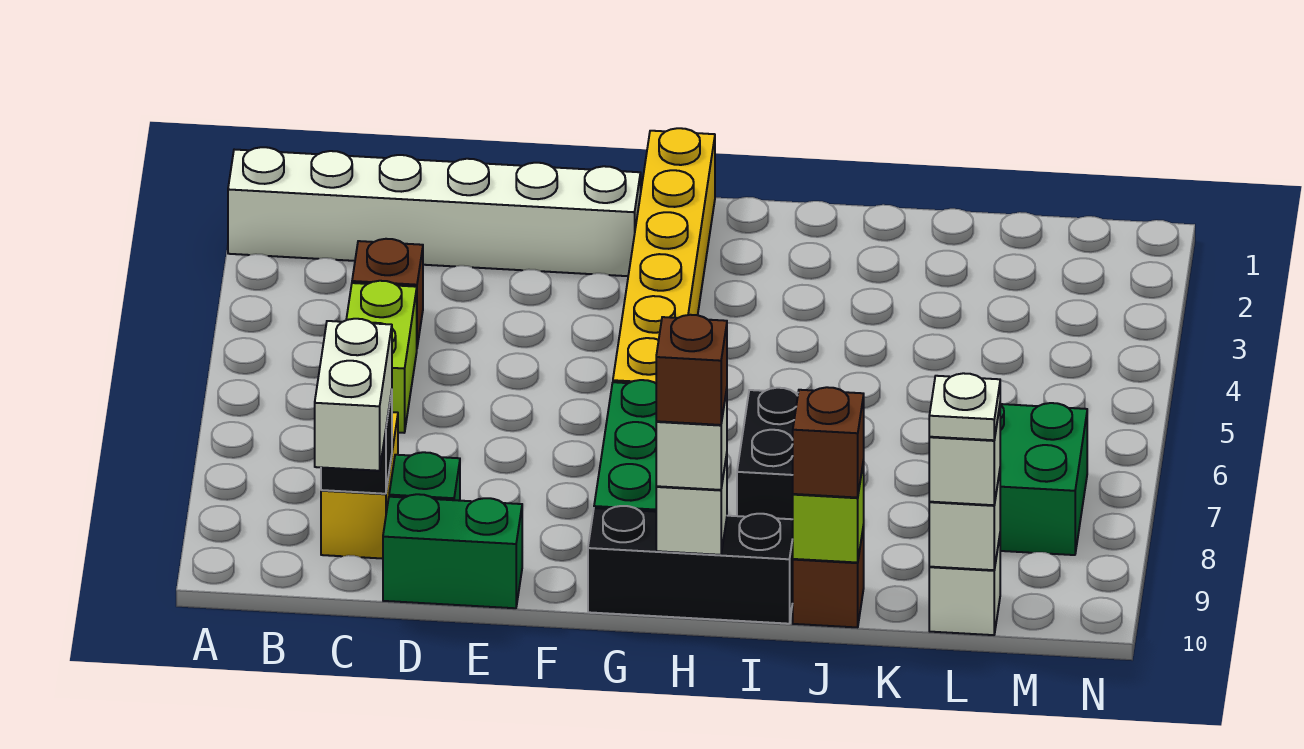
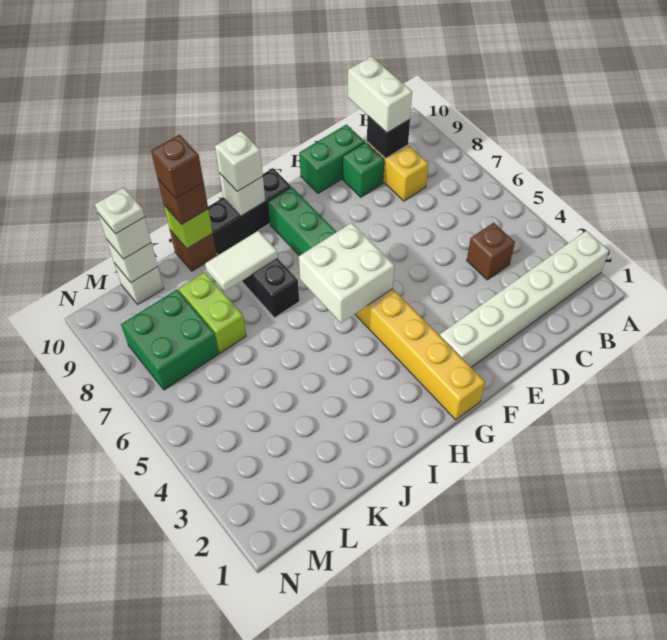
lime 1x2 brick [346,281,417,433] -> lime 1x2 brick moved to [179,272,246,353]
none -> white 2x2 brick [299,223,394,323]
brown 1x1 brick [656,315,727,425] -> brown 1x1 brick moved to [151,135,203,198]
none -> white 1x2 tile [205,231,278,291]

